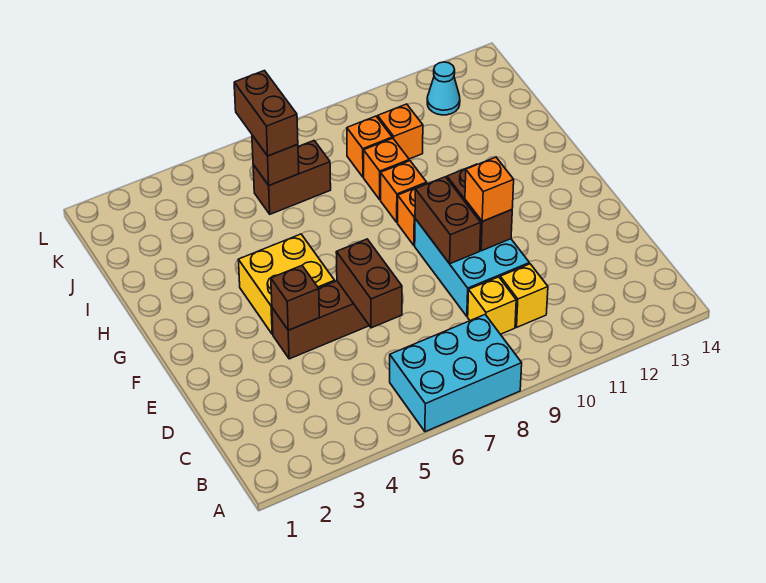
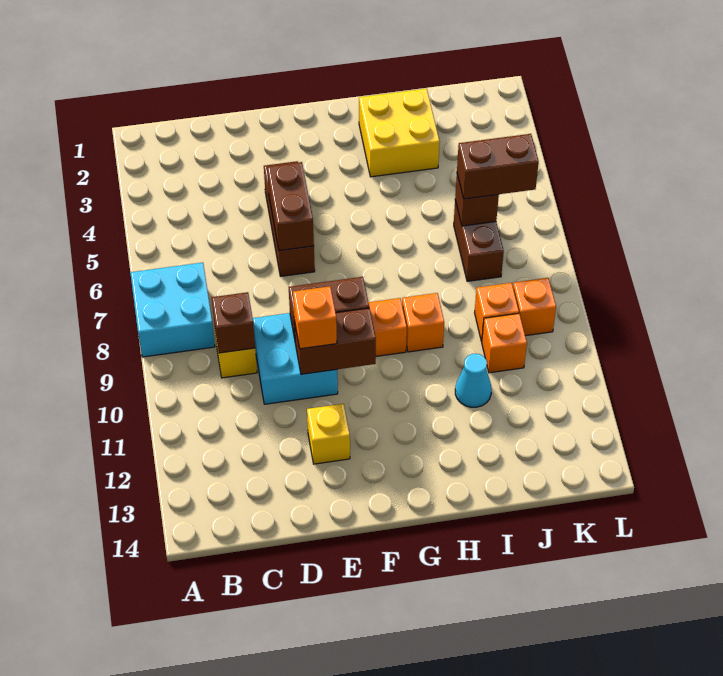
cyan 2x3 brick [390,315,522,432] -> cyan 2x2 brick [130,263,215,357]
yellow 1x1 brick [500,264,548,327] -> yellow 1x1 brick moved to [307,404,350,464]
brown 1x2 brick [336,239,402,328] -> brown 1x2 brick turned to [267,162,314,251]
cyan 2x3 brick [415,219,529,316] -> cyan 2x2 brick [253,313,338,404]
brown 1x1 brick [271,266,319,330] -> brown 1x1 brick moved to [212,292,255,353]
yellow 2x2 brick [238,234,335,334] -> yellow 2x2 brick moved to [359,89,440,177]
orange 1x1 brick [364,138,409,200] -> orange 1x1 brick moved to [513,278,556,336]
cyan 1x1 cone [427,62,460,115] -> cyan 1x1 cone moved to [455,354,492,407]

